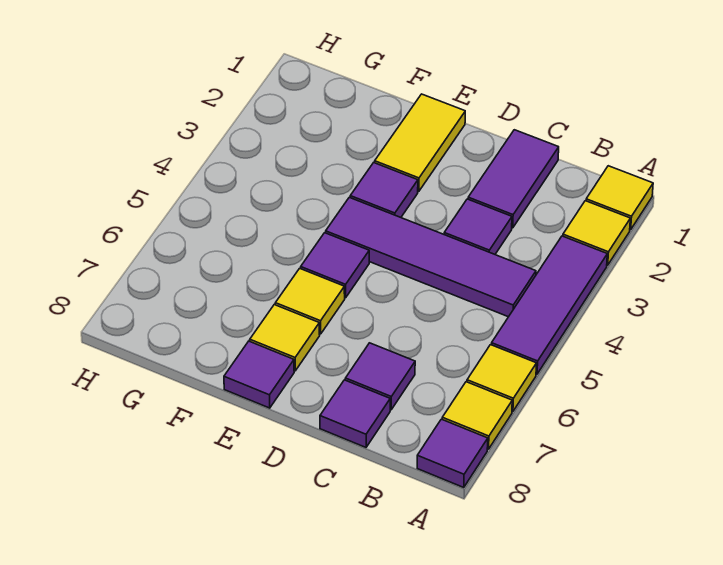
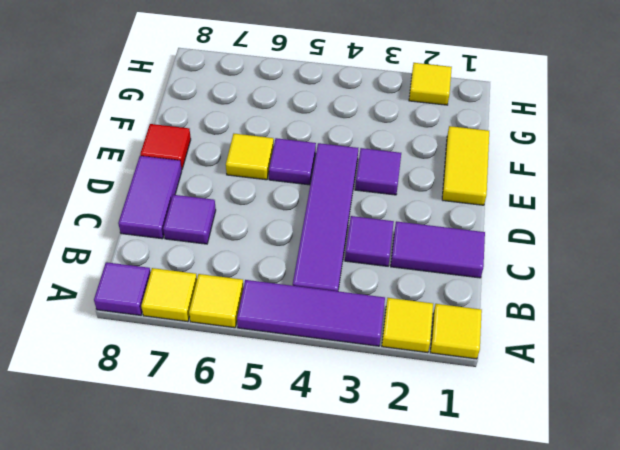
purple 1x1 tile [320,380,390,447] -> purple 1x2 tile [118,156,182,239]
yellow 1x2 tile [375,94,465,191] -> yellow 1x2 tile turned to [442,126,489,205]
yellow 1x1 tile [250,305,320,371] -> yellow 1x1 tile moved to [409,63,452,105]
purple 1x1 tile [224,341,294,408] -> red 1x1 tile [140,124,191,169]

